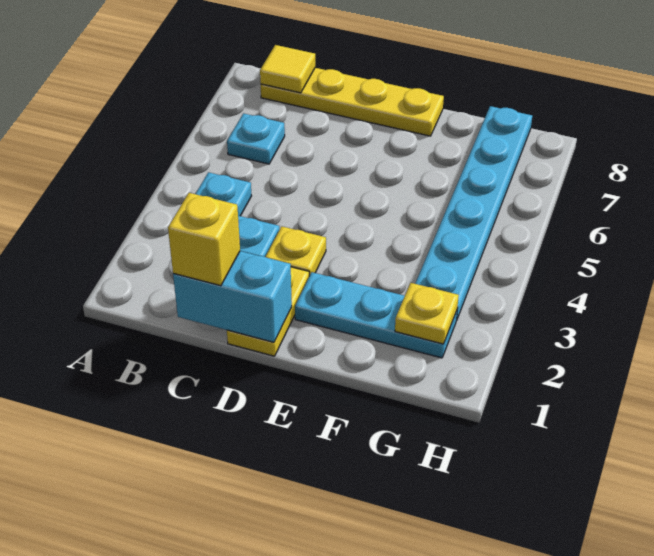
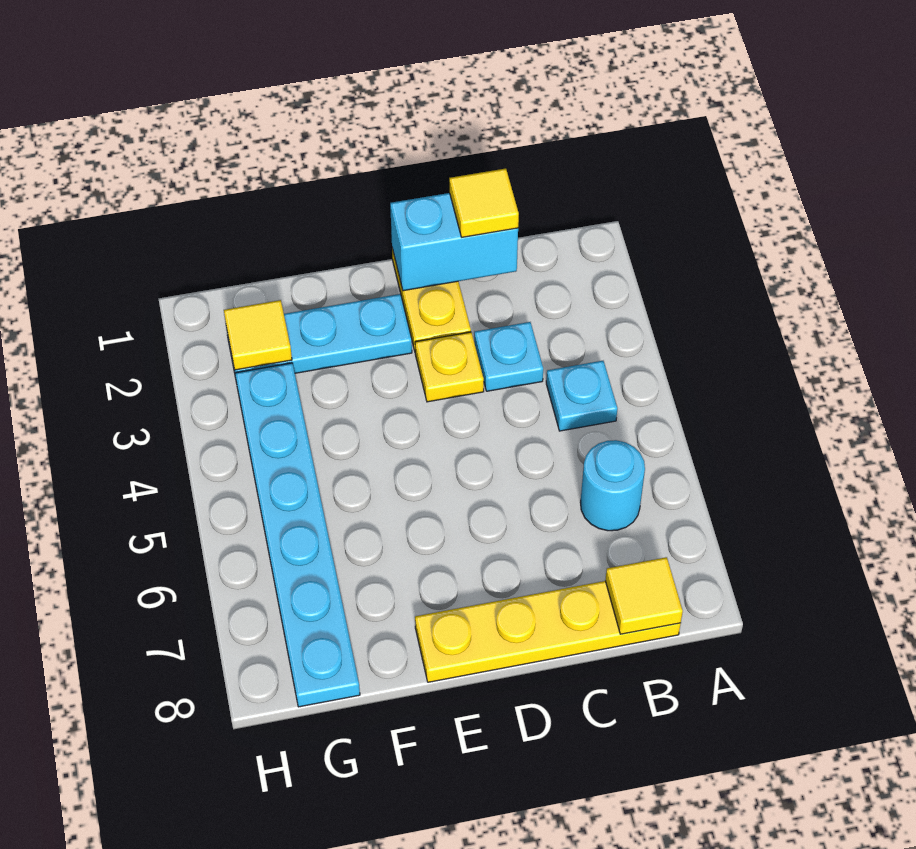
cyan 1x1 plate [227,113,285,164] -> cyan 1x1 round brick [581,440,645,531]
yellow 1x1 brick [168,193,240,286] -> yellow 1x1 tile [449,169,519,237]
yellow 1x1 plate [395,283,459,344] -> yellow 1x1 tile [224,300,292,370]

